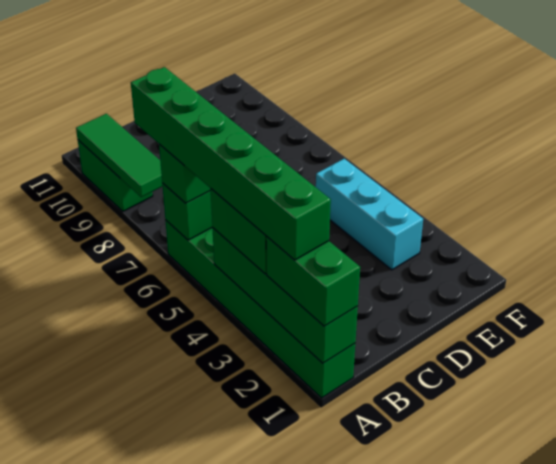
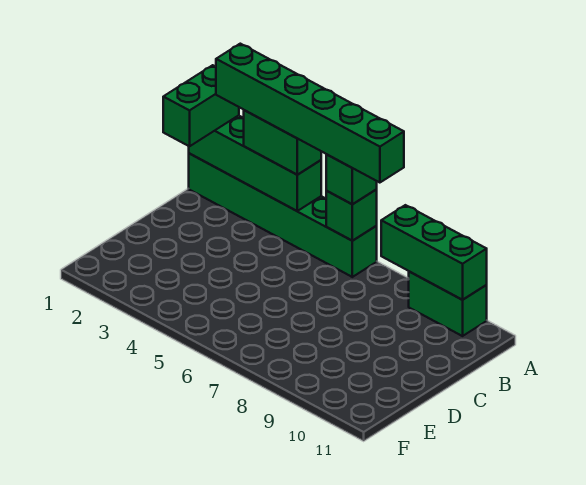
green 1x2 brick [266,236,360,326] -> green 1x2 brick turned to [163,65,239,146]
green 1x3 tile [76,114,162,197] -> green 1x3 brick [381,205,487,300]
cyan 1x3 brick [316,159,423,270] -> none

